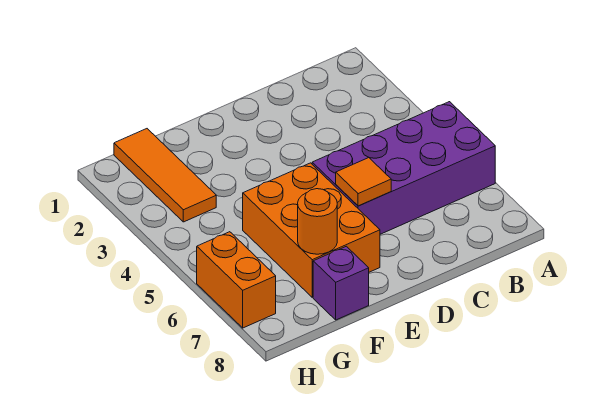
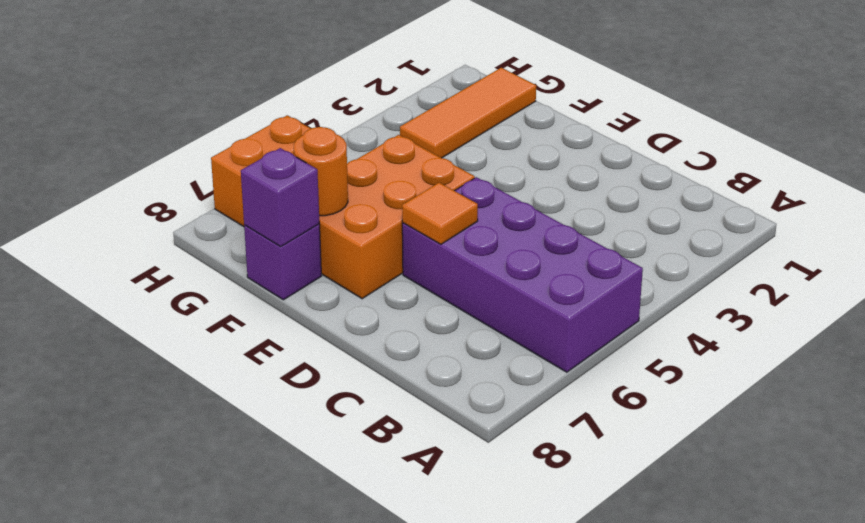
none -> purple 1x1 brick [241,148,319,247]

